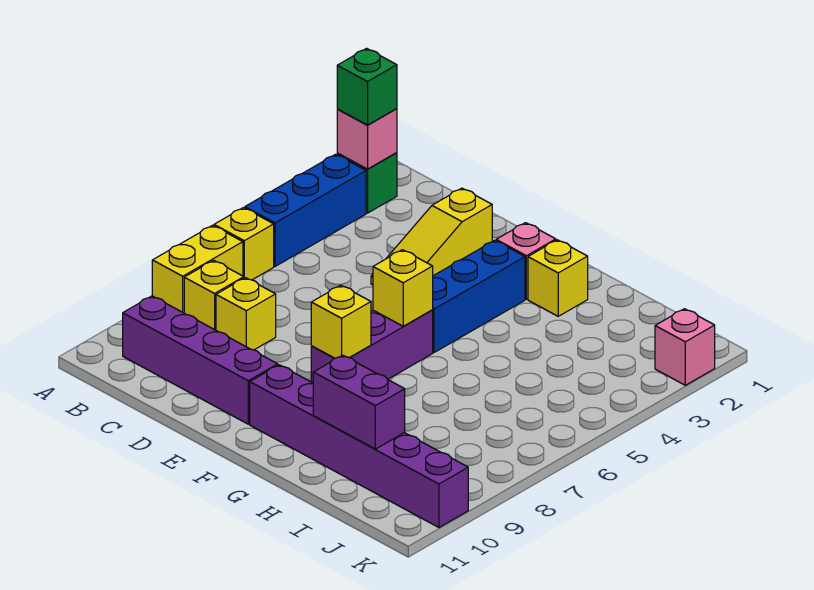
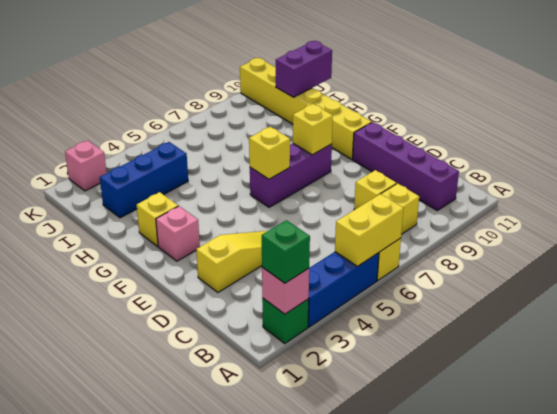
yellow 1x2 brick [152,225,243,313] -> yellow 1x2 brick moved to [335,194,404,266]
blue 1x3 brick [433,240,525,352] -> blue 1x3 brick moved to [100,142,188,218]
purple 1x6 brick [250,365,468,527] -> yellow 1x6 brick [240,58,372,159]
purple 1x2 brick [313,355,405,449] -> purple 1x2 brick turned to [276,41,332,97]

